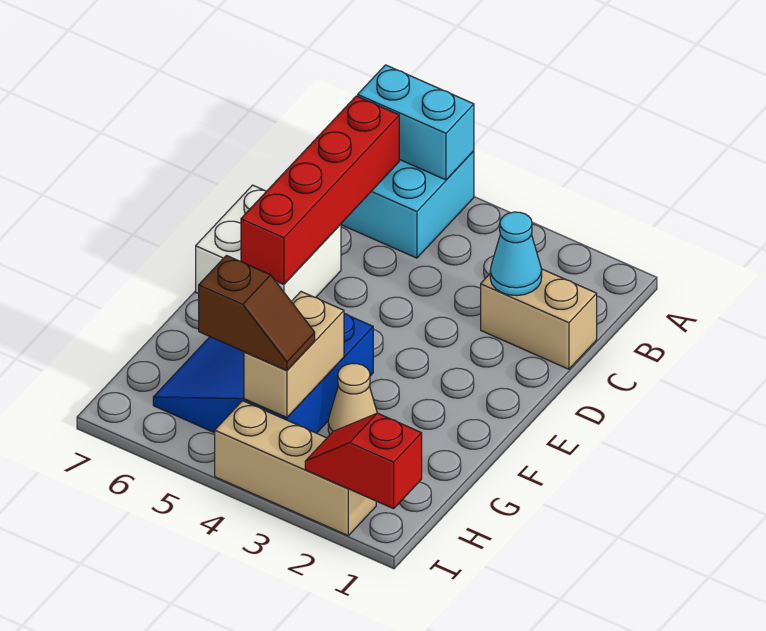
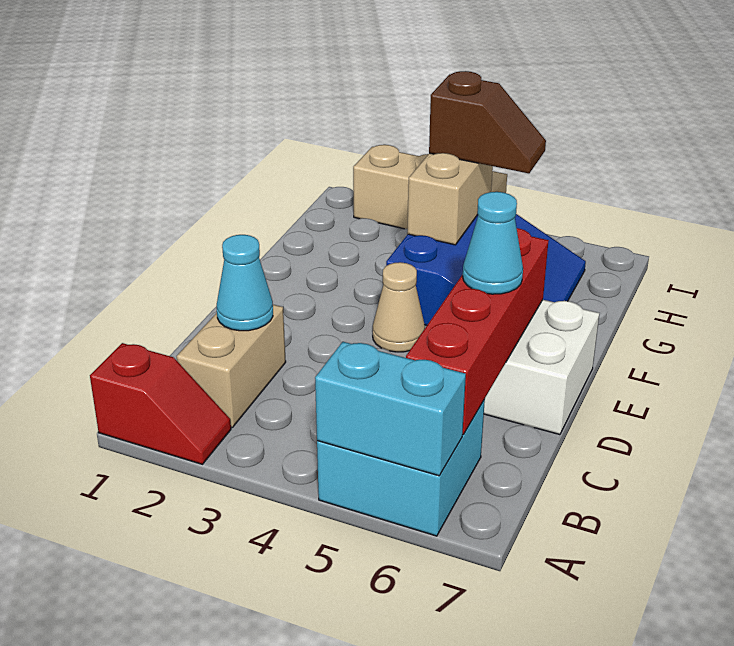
tan 1x2 brick [481,269,597,369] -> tan 1x2 brick turned to [176,305,286,428]
none -> cyan 1x1 cone [463,192,523,294]
tan 1x1 cone [328,363,377,434] -> tan 1x1 cone moved to [373,262,425,352]
brown 1x2 slope [199,256,315,370] -> brown 1x2 slope turned to [429,71,546,173]
red 1x2 slope [305,413,422,509] -> red 1x2 slope moved to [90,343,231,464]

